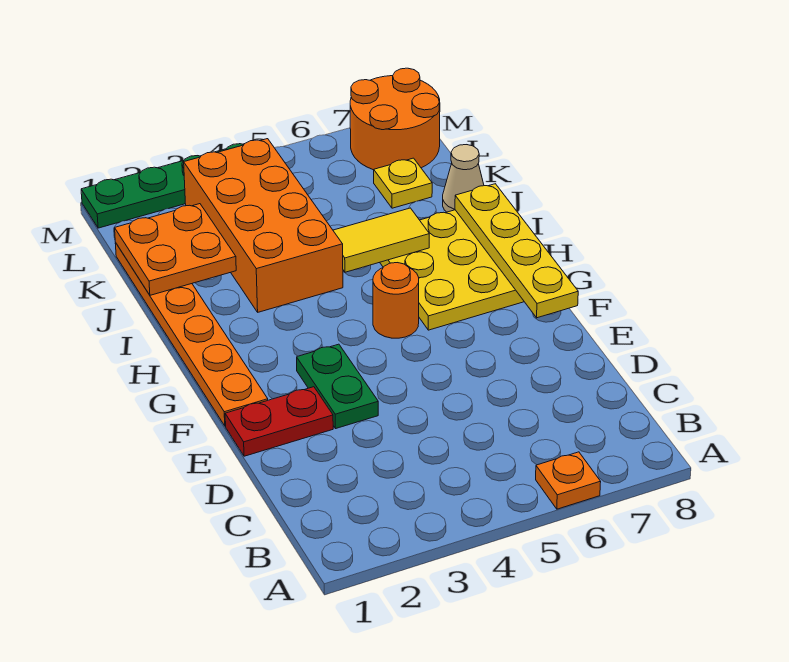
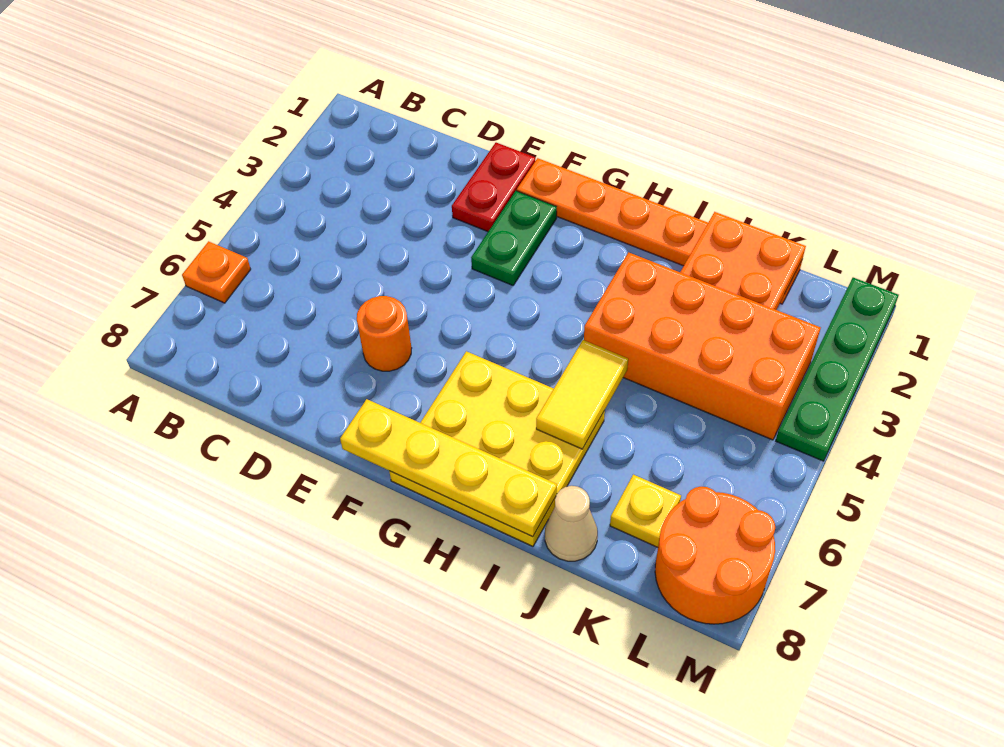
green 1x2 plate [297,344,378,429] -> green 1x2 plate turned to [471,191,557,285]
orange 1x1 round brick [373,263,419,338] -> orange 1x1 round brick moved to [357,296,412,371]

